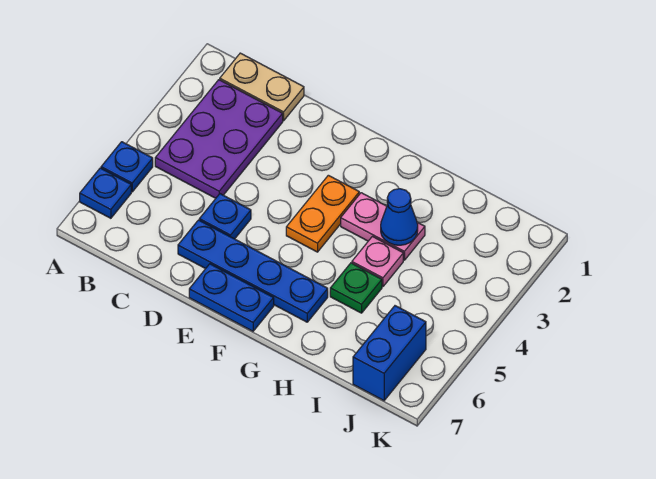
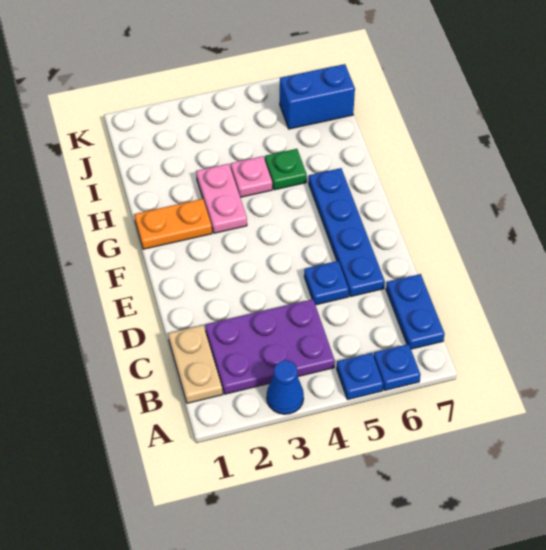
blue 1x2 plate [189,264,274,331] -> blue 1x2 plate moved to [386,274,445,349]
orange 1x2 plate [286,175,359,252] -> orange 1x2 plate moved to [134,199,212,249]
blue 1x1 cone [381,189,418,245] -> blue 1x1 cone moved to [267,360,304,414]

